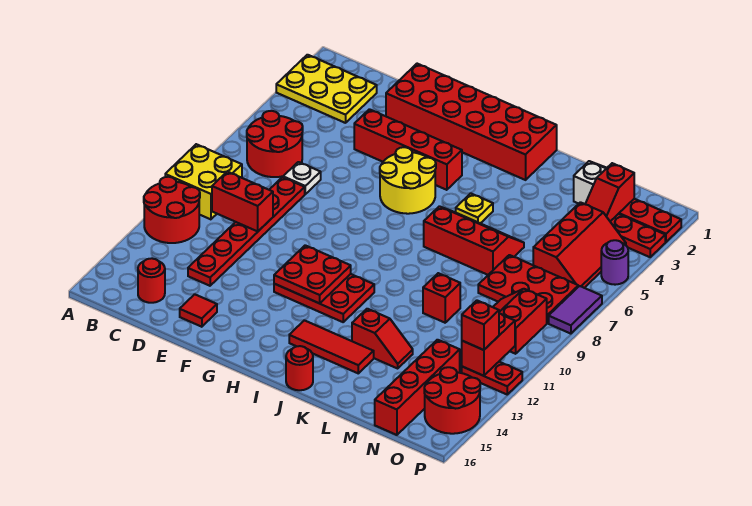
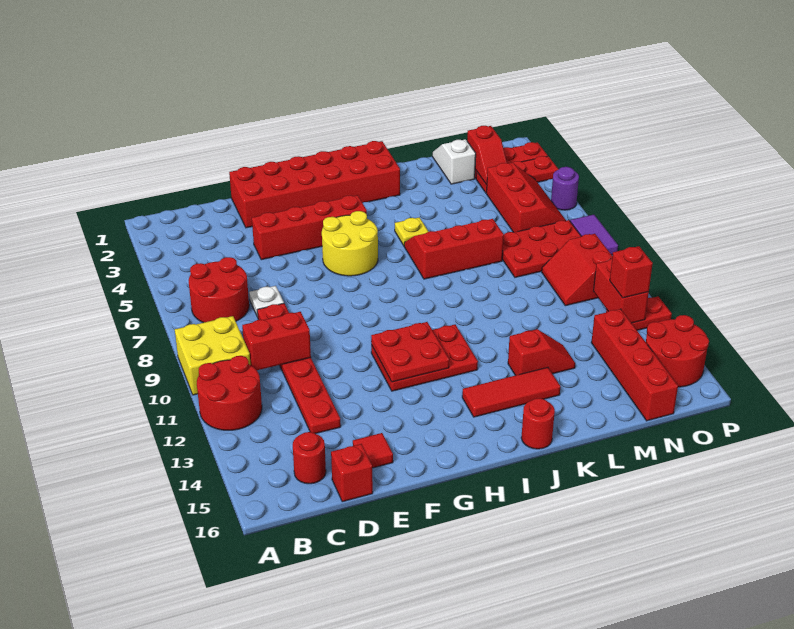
yellow 2x3 plate [276,55,377,123] -> none
red 1x1 brick [423,273,460,323] -> red 1x1 brick moved to [331,444,373,502]

